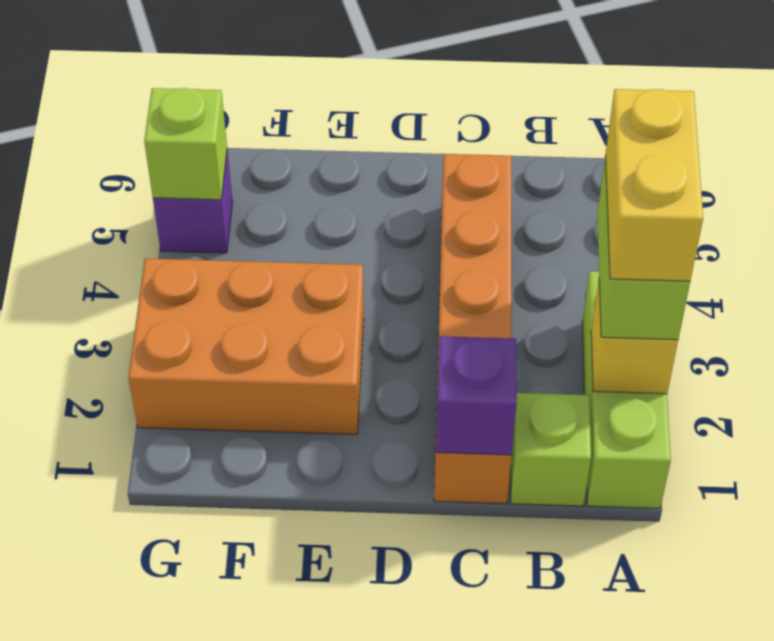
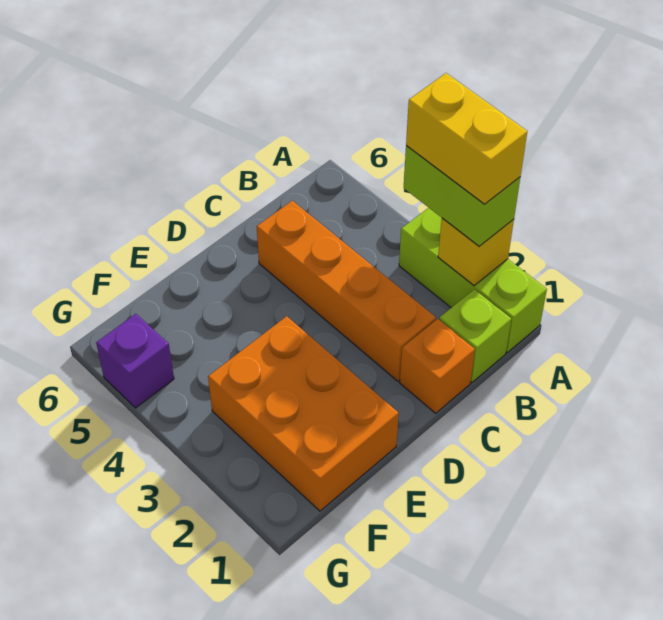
purple 1x1 brick [436,336,517,455] -> none
orange 2x3 brick [128,258,364,434] -> orange 2x3 brick turned to [208,316,399,511]
lime 1x1 brick [144,88,227,200] -> none

